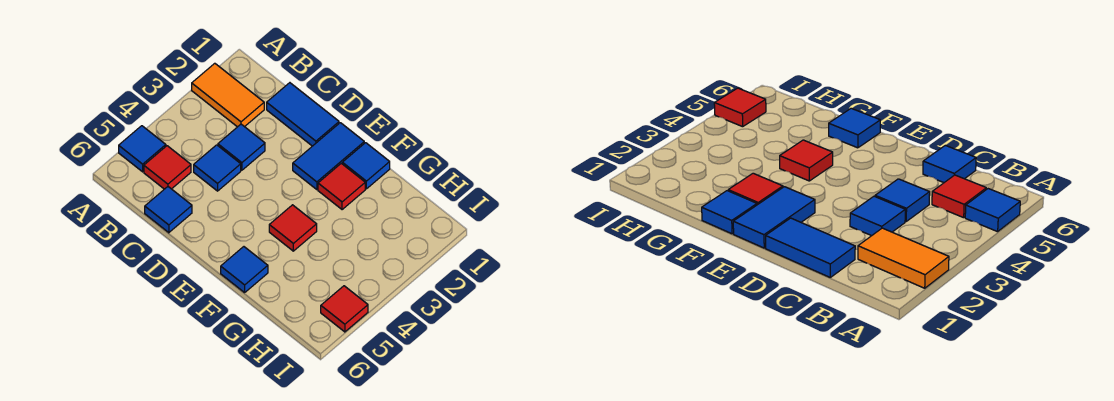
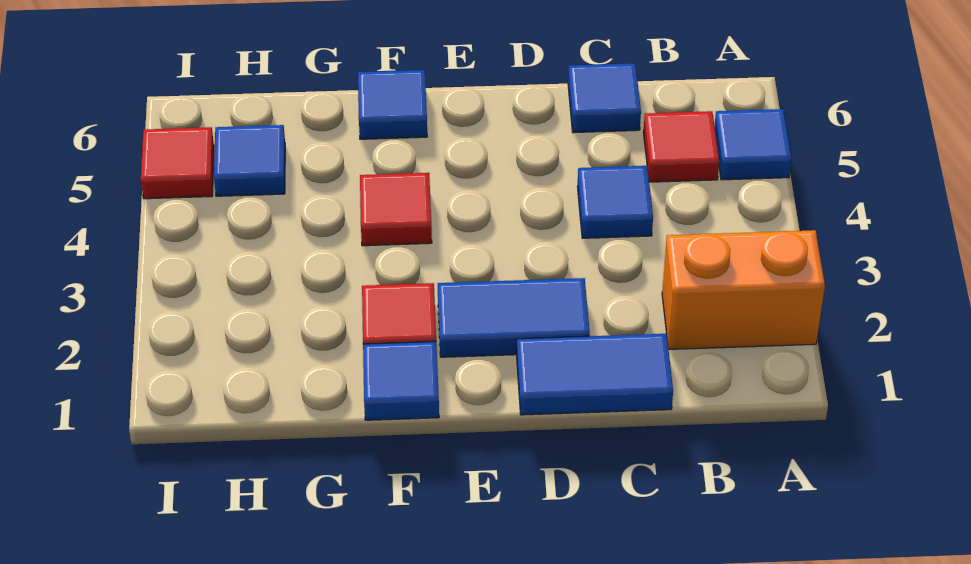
orange 1x2 tile [192,63,264,127] -> orange 1x2 brick [662,230,825,349]
blue 1x1 tile [218,124,265,170] -> blue 1x1 tile moved to [214,125,285,196]
blue 1x2 tile [293,123,364,190] -> blue 1x2 tile turned to [438,278,590,357]

